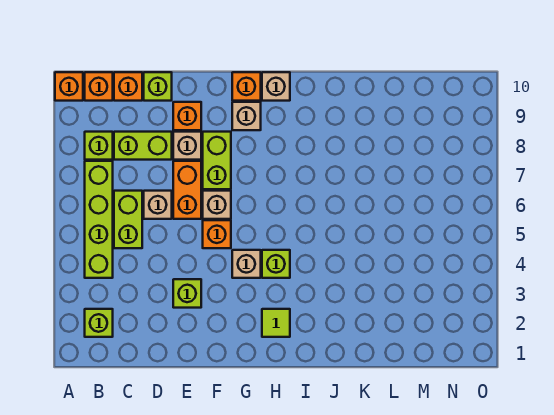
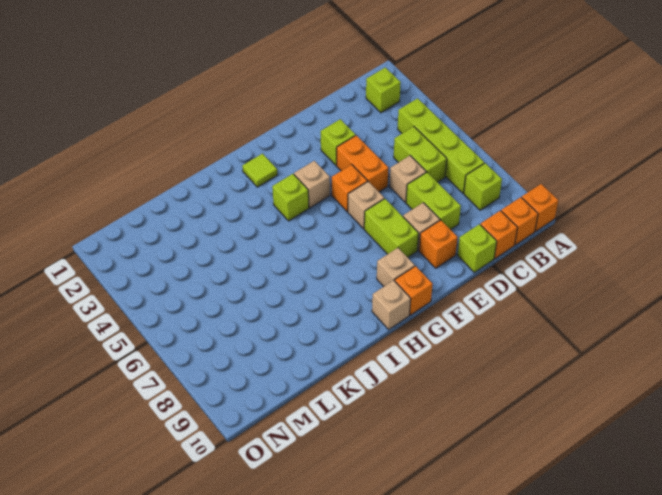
lime 1x2 brick [114,132,172,160] -> lime 1x2 brick turned to [406,172,461,230]
orange 1x2 brick [173,161,201,219] -> orange 1x2 brick moved to [337,135,388,192]

